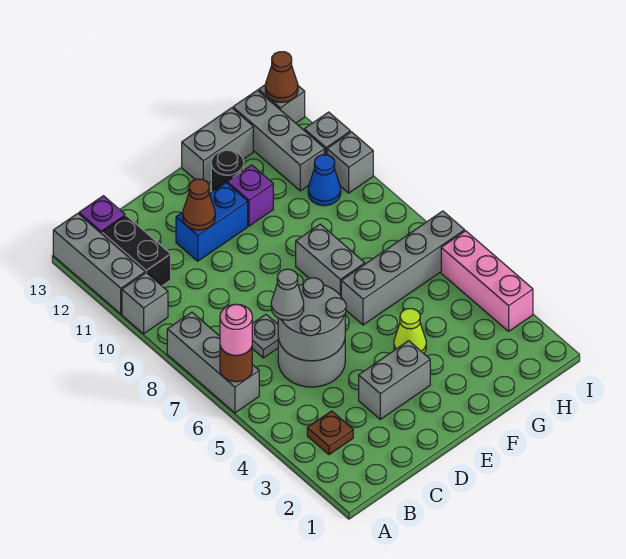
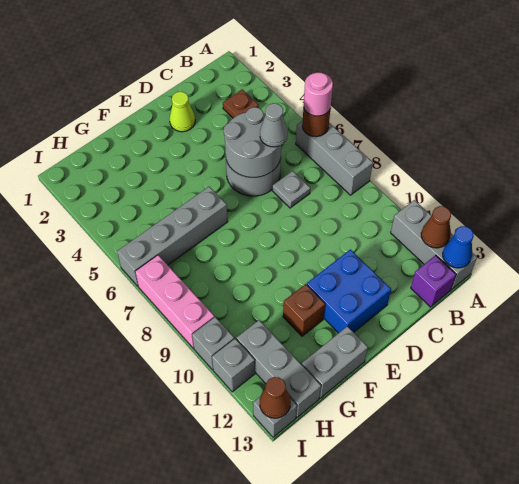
grey 1x1 brick [122,273,168,334] -> none
black 1x2 brick [102,216,171,286] -> none
grey 1x2 brick [359,341,430,419] -> none
blue 1x2 brick [176,183,248,261] -> blue 2x2 brick [307,249,391,333]
brown 1x1 cone [183,179,215,230] -> brown 1x1 cone moved to [421,206,451,248]
lime 1x1 cone [394,309,426,353] -> lime 1x1 cone moved to [170,92,195,132]
grey 1x2 brick [296,224,365,296] -> none
purple 1x1 brick [227,165,273,226] -> brown 1x1 brick [283,284,325,336]
black 1x1 round brick [211,150,244,192] -> none
blue 1x1 cone [308,155,341,206] -> blue 1x1 cone moved to [443,226,474,268]
pink 1x3 brick [441,231,533,331] -> pink 1x3 brick moved to [135,255,214,348]

